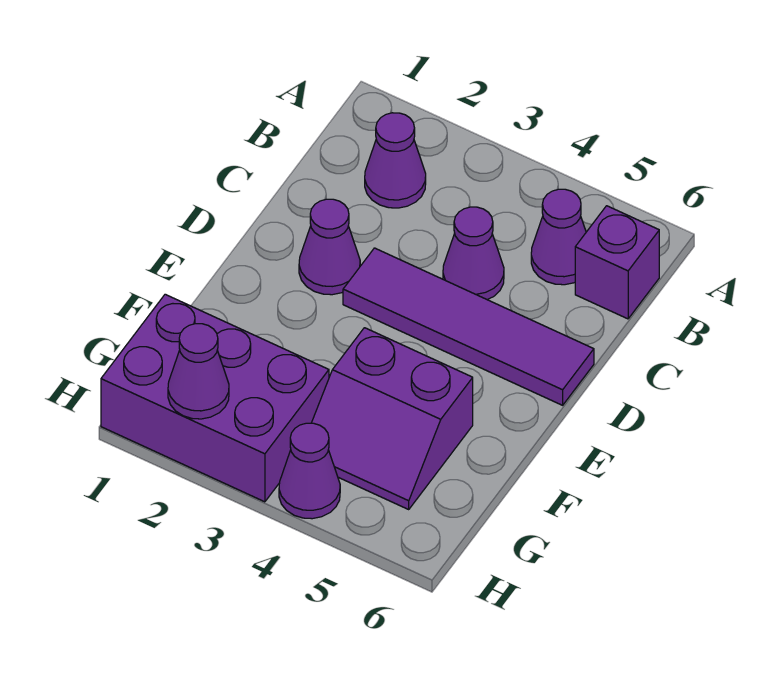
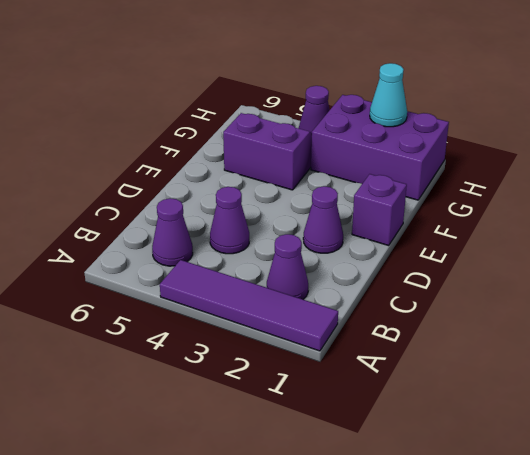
purple 1x1 brick [575,206,659,319] -> purple 1x1 brick moved to [352,174,407,246]
purple 1x4 tile [343,248,594,405] -> purple 1x4 tile moved to [160,260,338,351]
purple 1x1 cone [168,324,229,419] -> cyan 1x1 cone [370,63,407,127]

